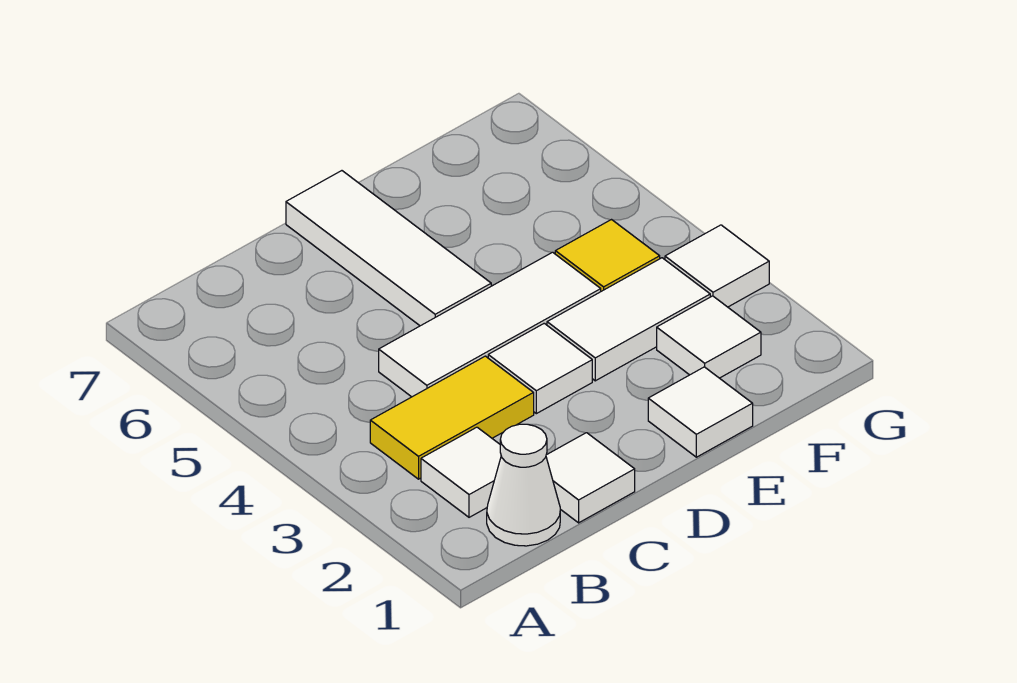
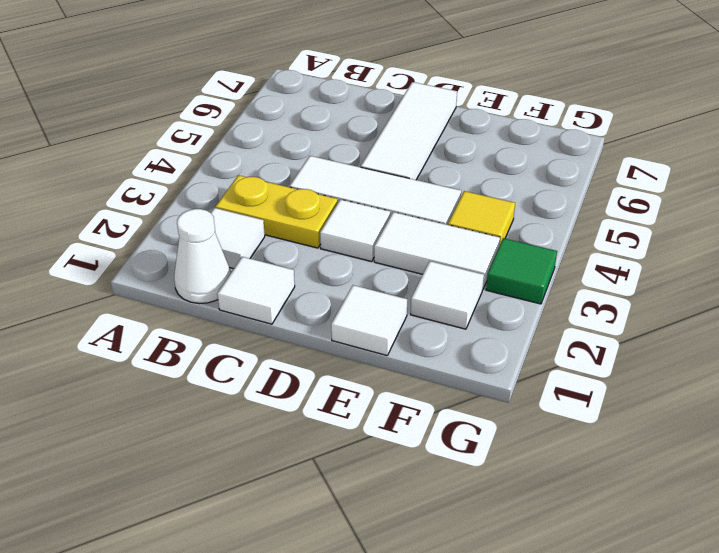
yellow 1x2 tile [370,356,534,479] -> yellow 1x2 plate [216,175,338,248]
white 1x1 tile [665,225,769,307] -> green 1x1 tile [486,238,557,304]

